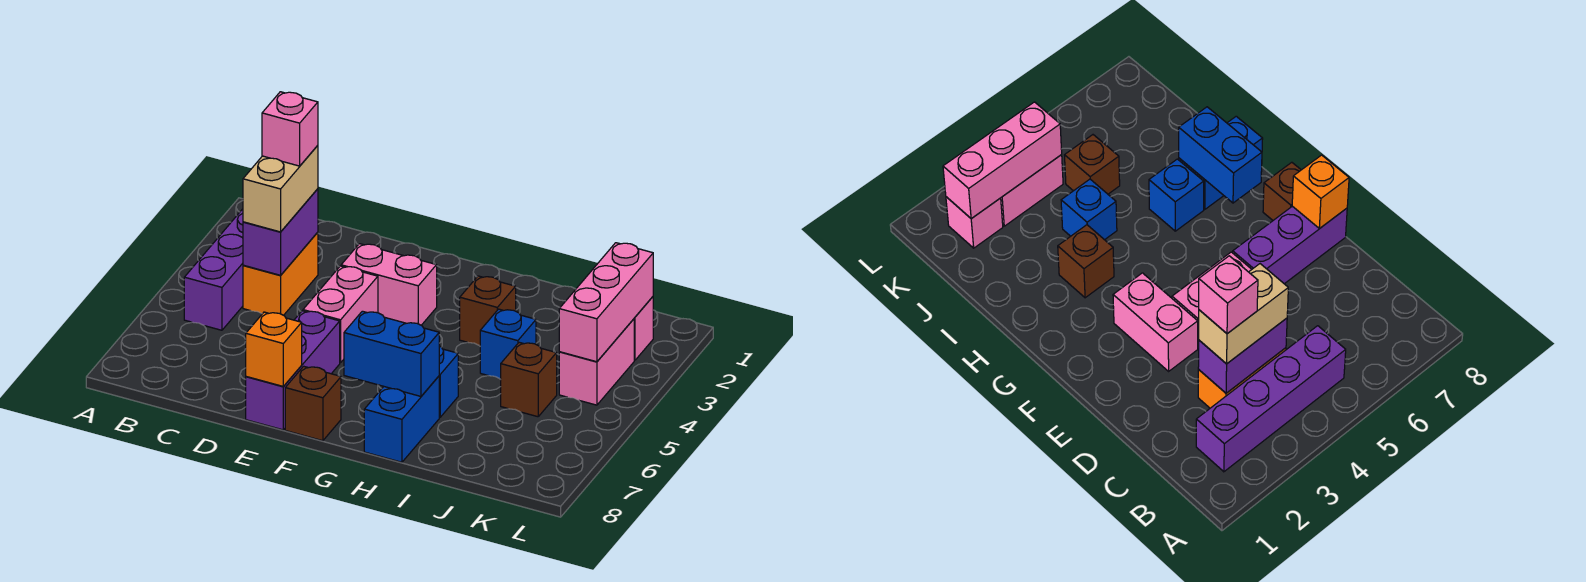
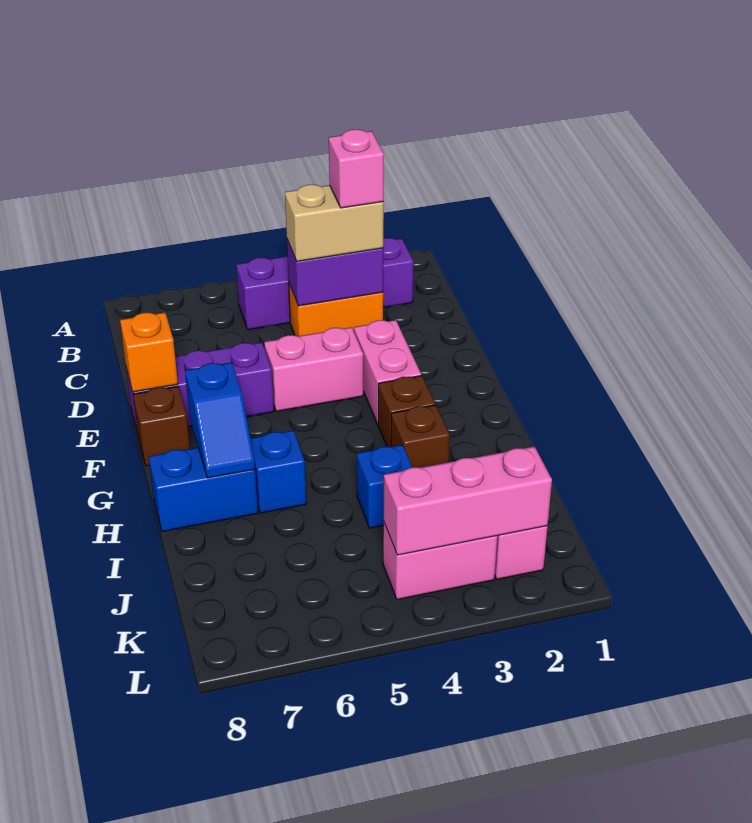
blue 1x2 brick [344,311,439,396] -> blue 1x2 slope [185,362,255,478]
brown 1x1 brick [501,342,557,417] -> brown 1x1 brick moved to [378,376,435,447]

